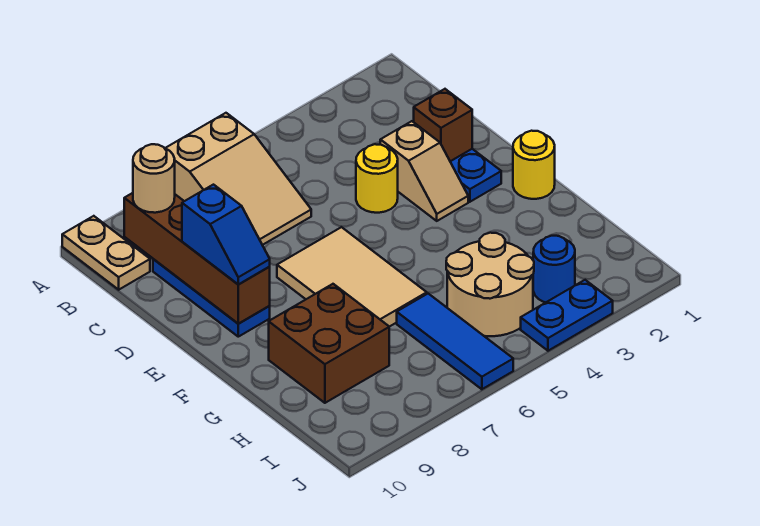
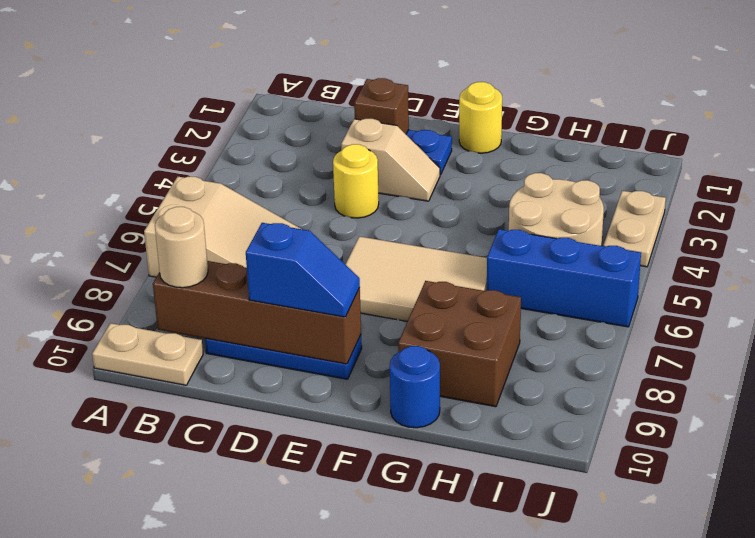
blue 1x3 tile [397,294,513,389] -> blue 1x3 brick [487,229,641,327]
blue 1x1 round brick [533,236,575,303] -> blue 1x1 round brick moved to [390,346,440,428]
blue 1x2 plate [521,280,613,351] -> tan 1x2 plate [603,191,666,267]

